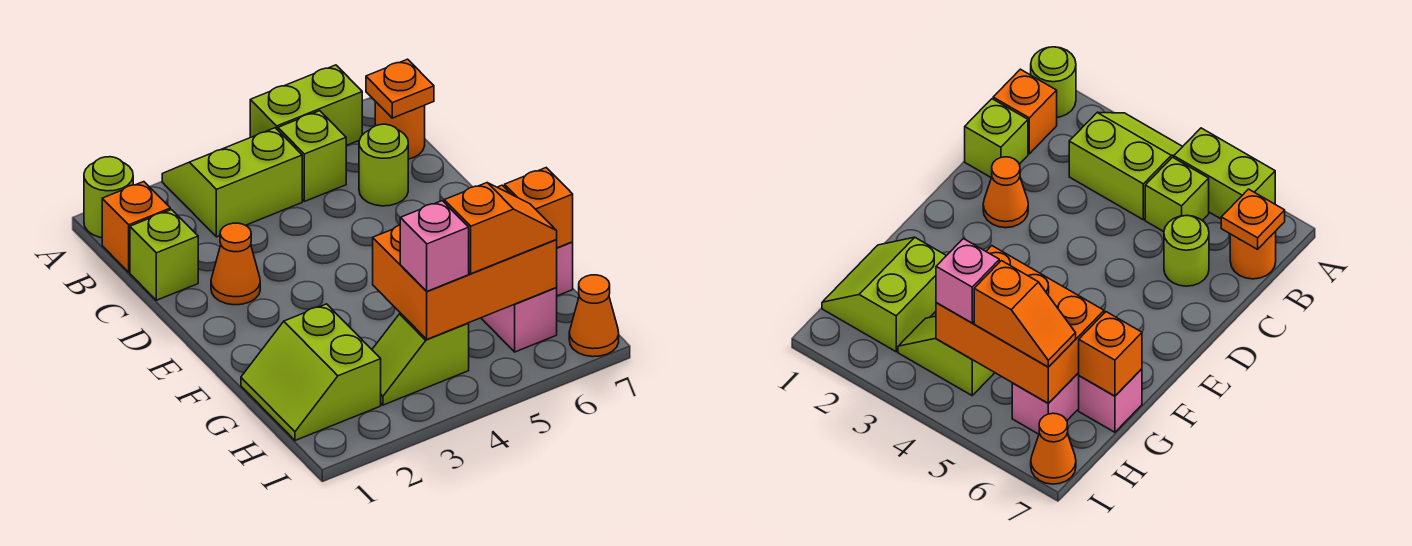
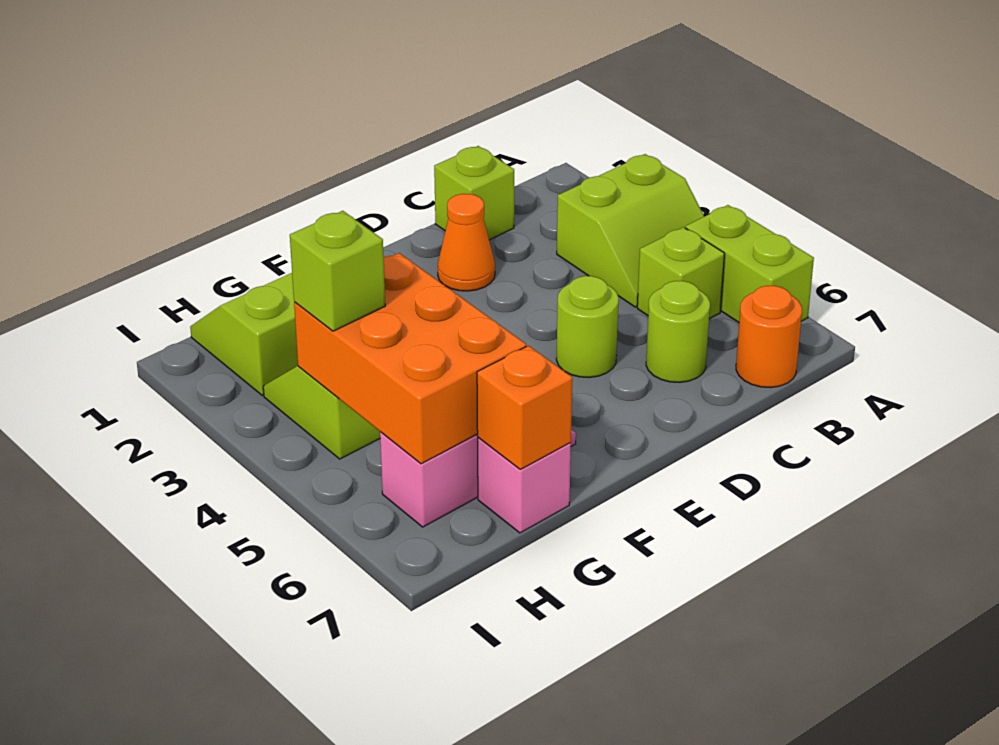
lime 1x1 round brick [84,157,133,238] -> lime 1x1 round brick moved to [556,276,619,378]
lime 2x2 slope [162,128,302,237] -> lime 2x2 slope turned to [557,154,704,307]
orange 1x1 brick [102,182,170,272] -> none
orange 1x1 plate [366,59,434,118] -> none
pink 1x1 brick [400,201,469,291] -> lime 1x1 brick [290,211,385,331]
orange 1x2 slope [444,183,557,274] -> none
orange 1x1 cone [569,275,619,357] -> none

